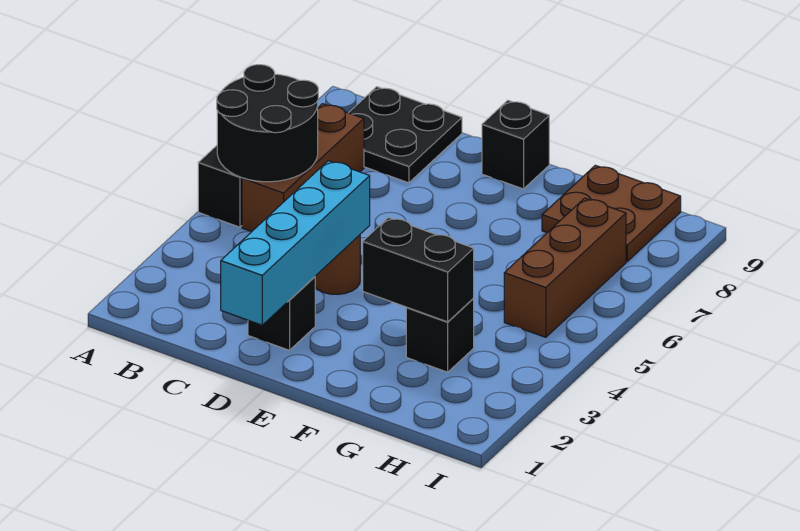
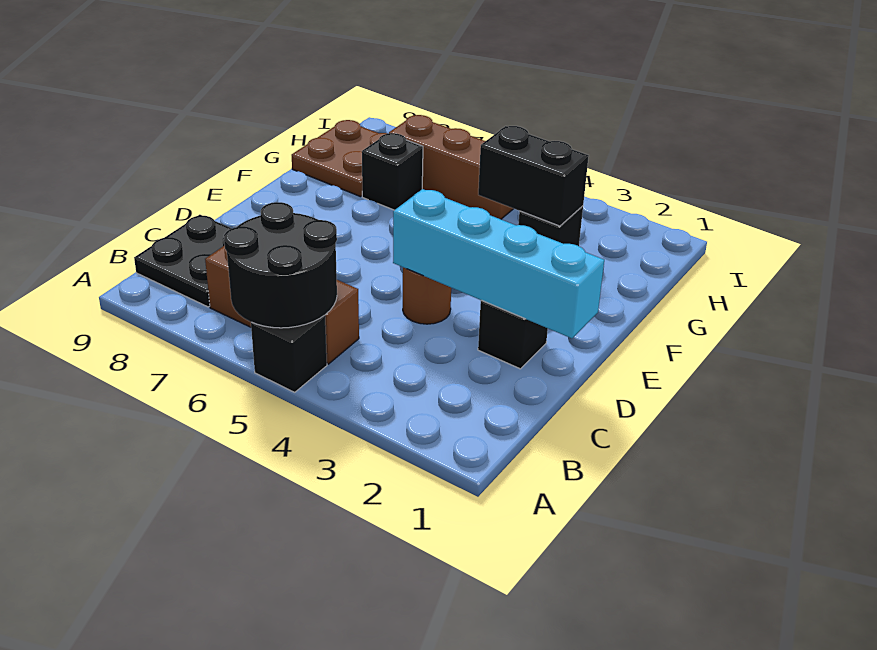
black 1x1 brick [482,100,549,189] -> black 1x1 brick moved to [362,133,423,210]
black 1x2 brick [363,218,474,322] -> black 1x2 brick turned to [478,126,589,226]

